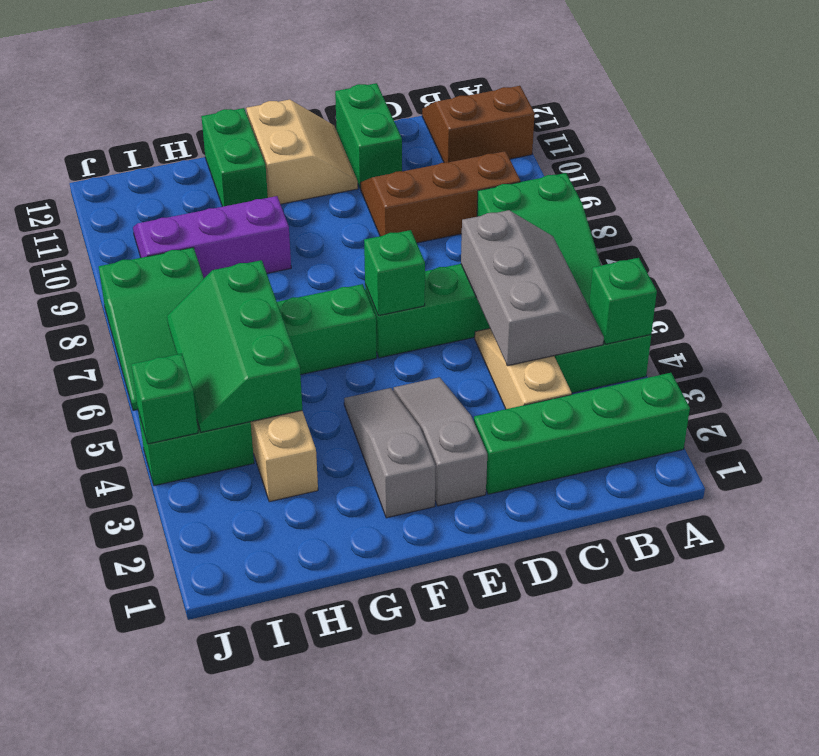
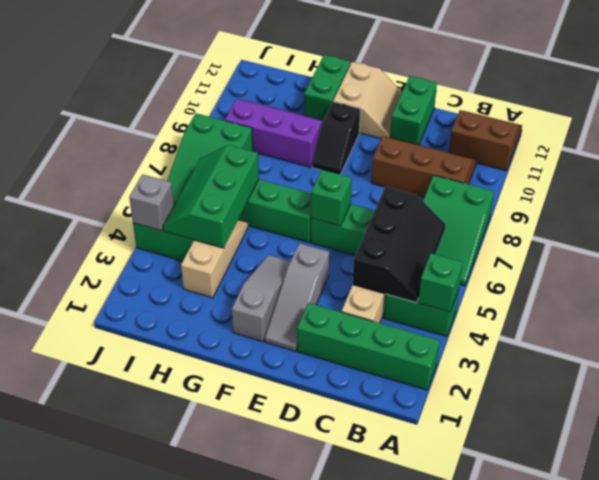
grey 2x3 slope [461,210,604,366] -> black 2x3 slope [353,187,446,303]
grey 1x3 slope [393,377,487,506] -> grey 1x3 slope turned to [265,243,329,351]
none -> black 1x2 slope [312,102,360,174]
green 1x1 brick [131,354,198,444] -> grey 1x1 brick [129,174,174,231]

